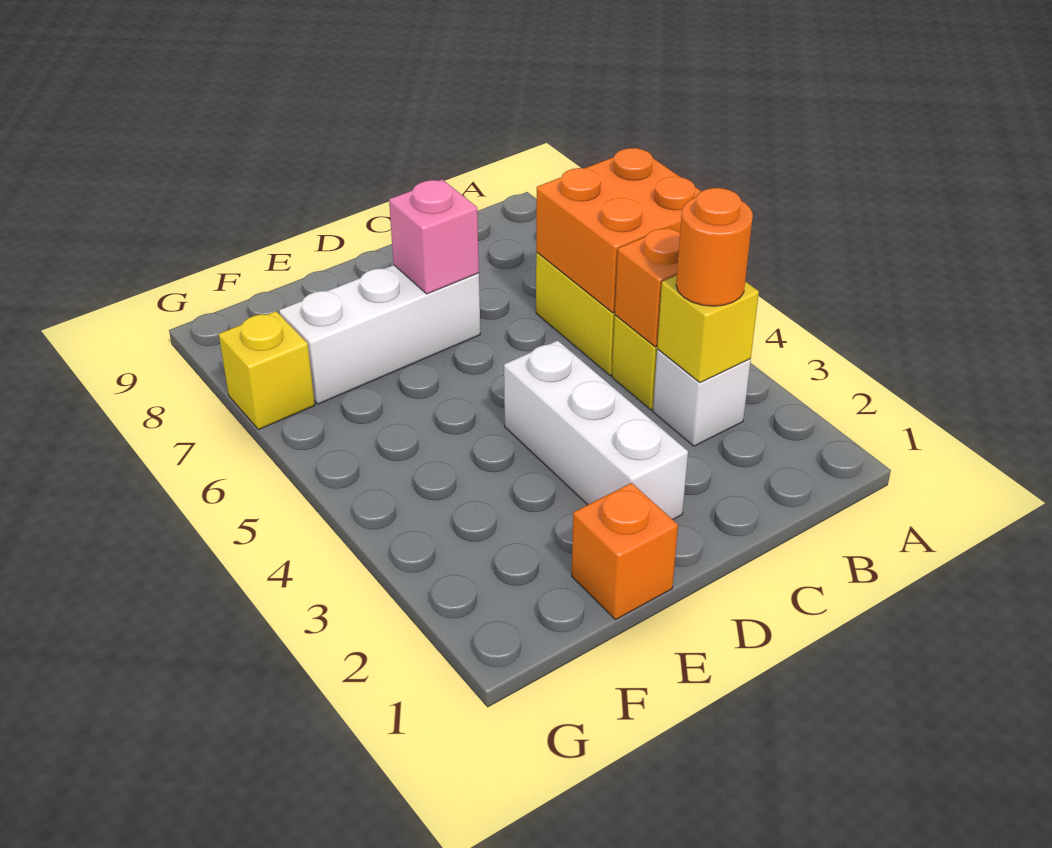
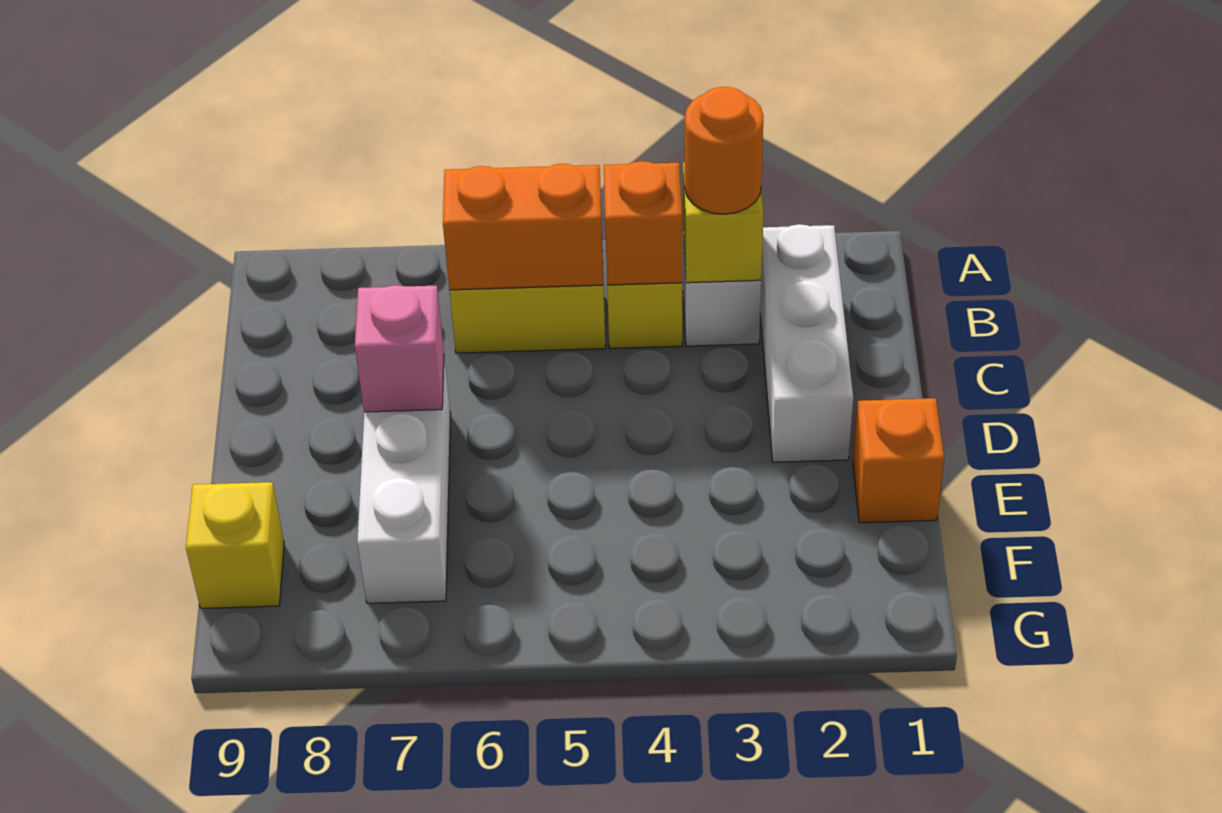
orange 2x2 brick [536,148,701,313] -> orange 1x2 brick [443,164,603,290]
white 1x3 brick [504,341,688,519] -> white 1x3 brick turned to [760,224,853,462]
yellow 1x1 brick [219,311,315,430] -> yellow 1x1 brick moved to [186,482,284,608]

